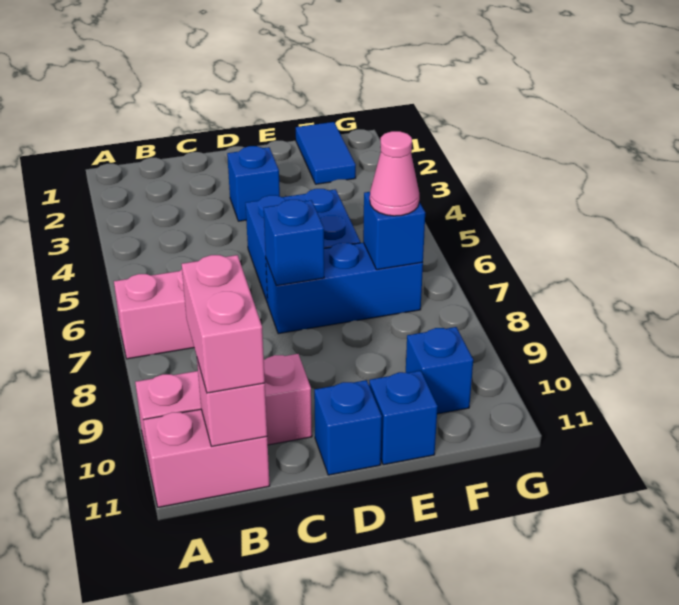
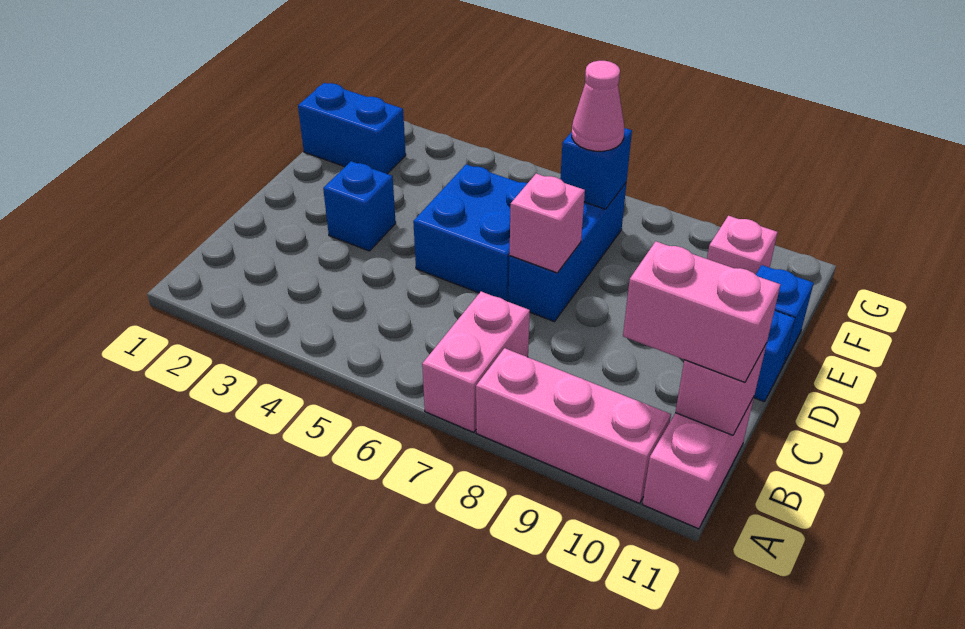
pink 1x3 brick [135,354,312,464] -> pink 1x3 brick turned to [476,348,671,503]
blue 1x1 brick [264,200,324,286] -> pink 1x1 brick [509,173,585,273]
blue 1x2 tile [296,122,356,184] -> blue 1x2 brick [298,83,406,174]
blue 1x1 brick [406,327,473,414] -> pink 1x1 brick [707,216,777,275]

